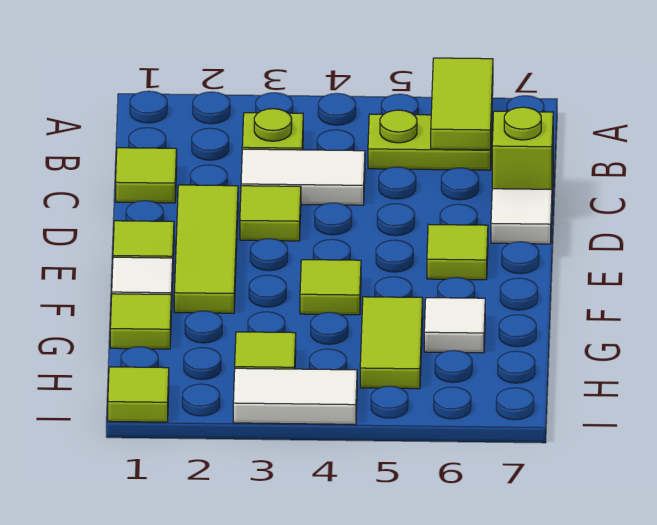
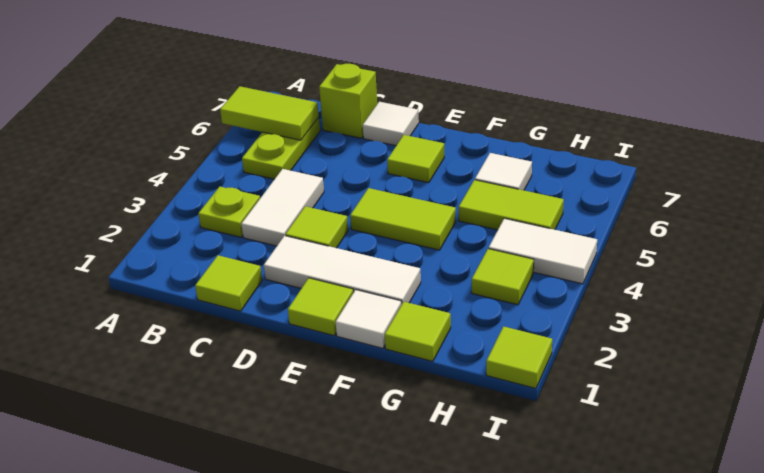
lime 1x3 tile [174,185,238,313] -> white 1x3 tile [264,236,421,305]
lime 1x1 tile [300,260,361,315] -> lime 1x2 tile [350,188,456,250]
white 1x2 tile [233,368,357,424] -> white 1x2 tile turned to [489,218,597,284]

